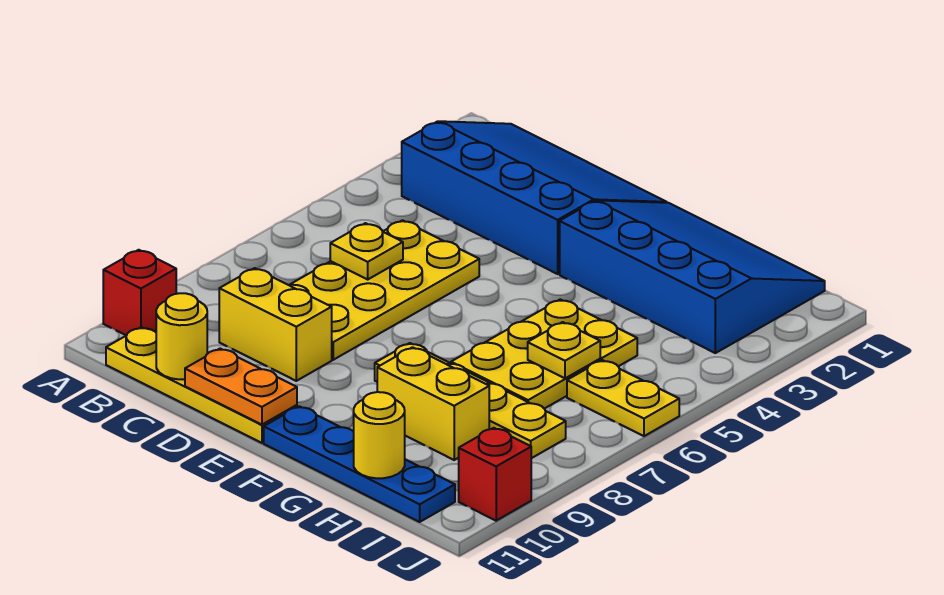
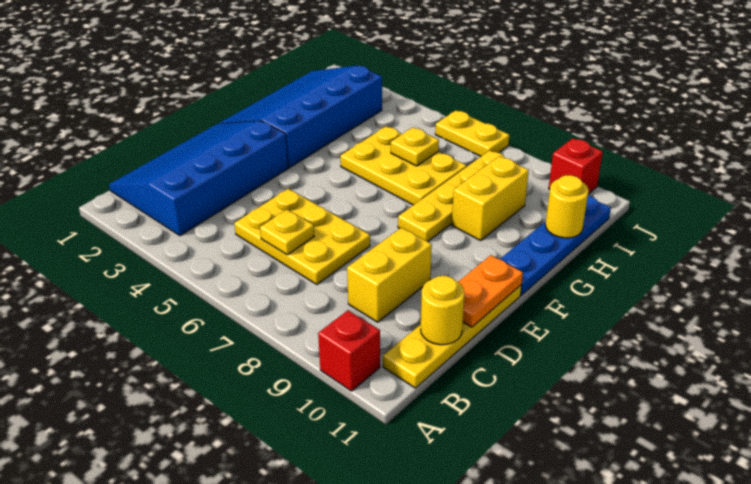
yellow 2x4 plate [289,220,479,360] -> yellow 2x3 plate [234,189,370,284]
yellow 1x2 plate [567,360,679,436] -> yellow 1x2 plate turned to [435,110,509,156]

